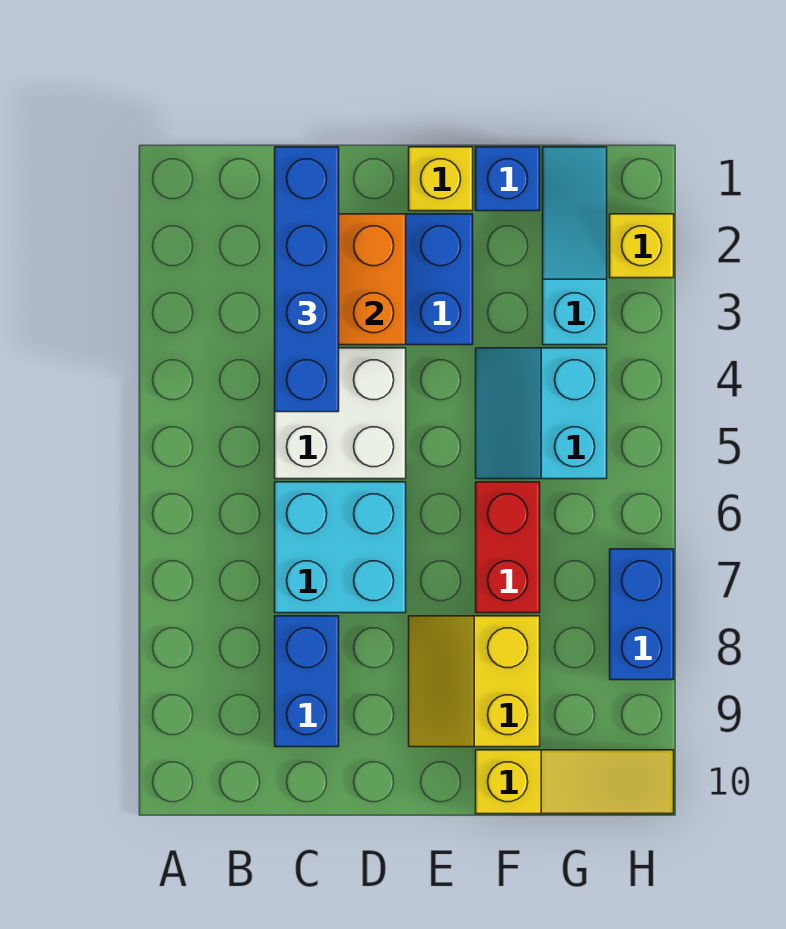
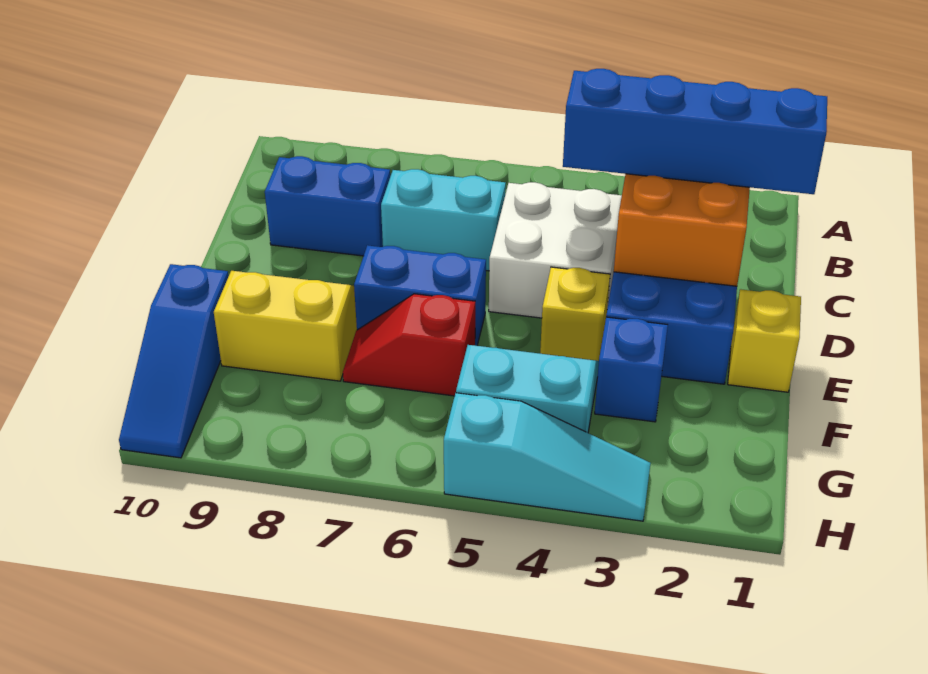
cyan 2x2 brick [275,482,406,613] -> cyan 1x2 brick [381,169,506,271]
blue 1x1 brick [476,147,540,211] -> blue 1x1 brick moved to [595,317,668,422]
red 1x2 brick [476,482,540,613] -> red 1x2 slope [343,294,475,396]
yellow 1x3 slope [476,750,674,814] -> blue 1x3 slope [119,264,229,458]
cyan 1x3 slope [543,147,607,345] -> cyan 1x3 slope moved to [444,393,651,521]
yellow 1x1 brick [610,214,674,278] -> yellow 1x1 brick moved to [540,267,610,361]
blue 1x2 brick [610,549,674,680] -> blue 1x2 brick moved to [354,245,486,346]

